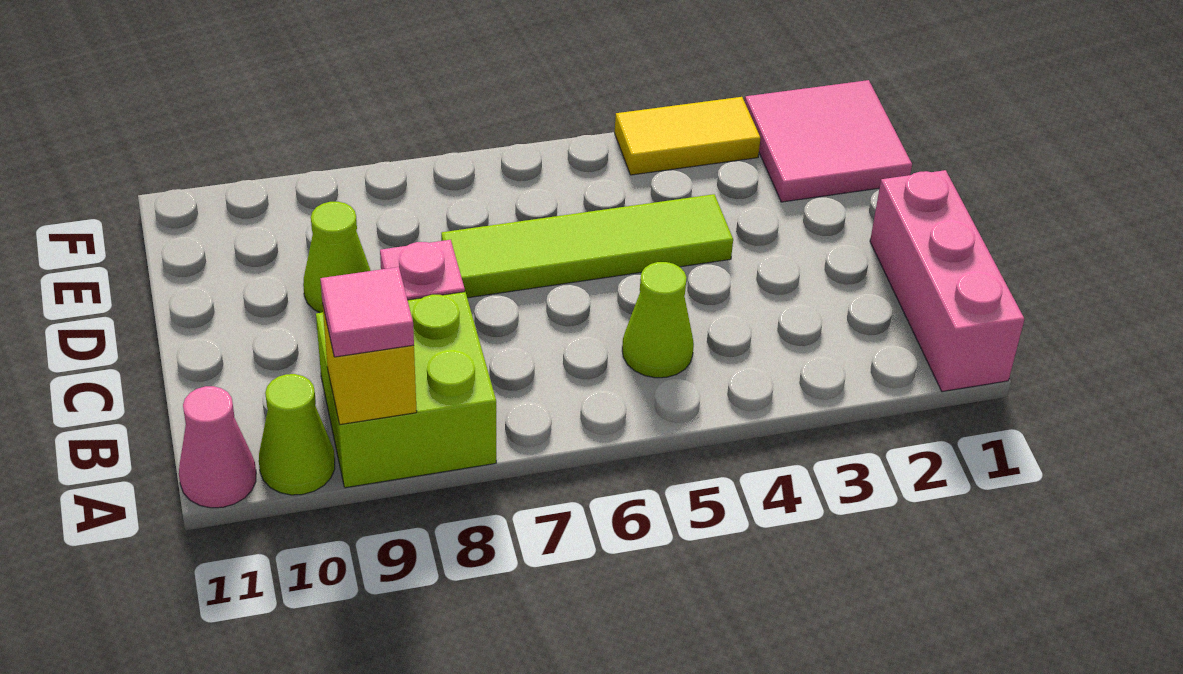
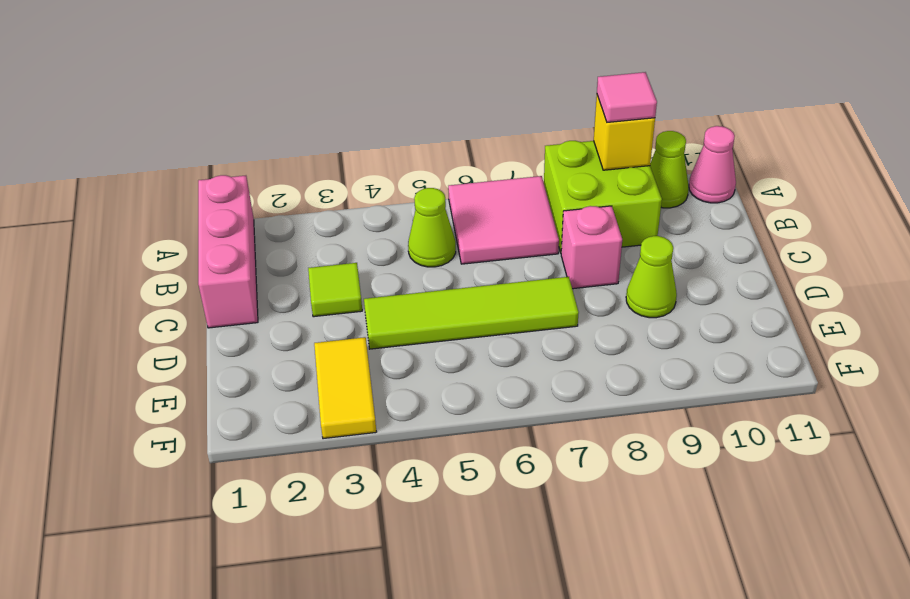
none -> lime 1x1 tile [308,263,362,317]
pink 2x2 tile [745,80,912,202] -> pink 2x2 tile moved to [448,176,559,264]
yellow 1x2 tile [615,97,760,175] -> yellow 1x2 tile turned to [314,337,376,439]

